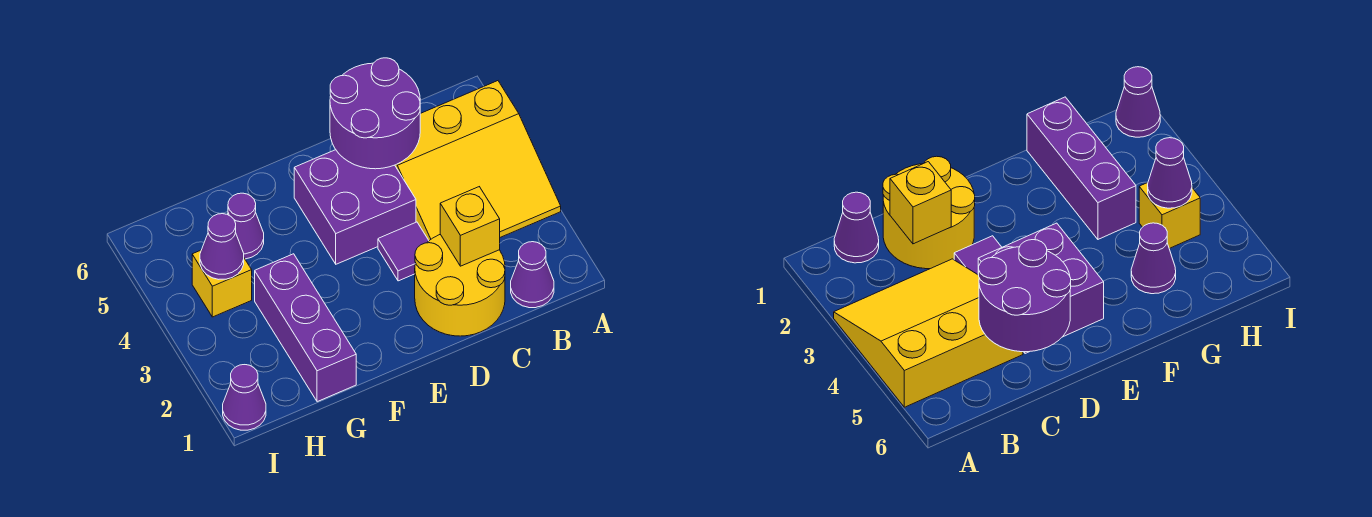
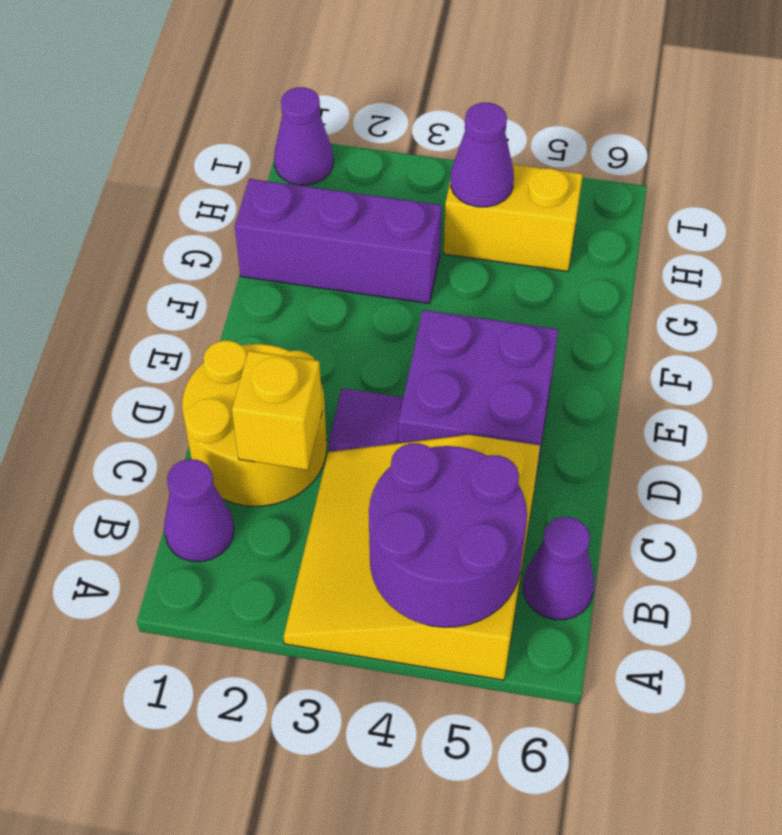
purple 2x2 round brick [330,58,420,169] -> purple 2x2 round brick moved to [369,443,527,627]
purple 1x1 cone [227,193,264,259] -> purple 1x1 cone moved to [523,517,594,620]
yellow 1x1 brick [192,250,252,317] -> yellow 1x2 brick [443,164,583,271]

